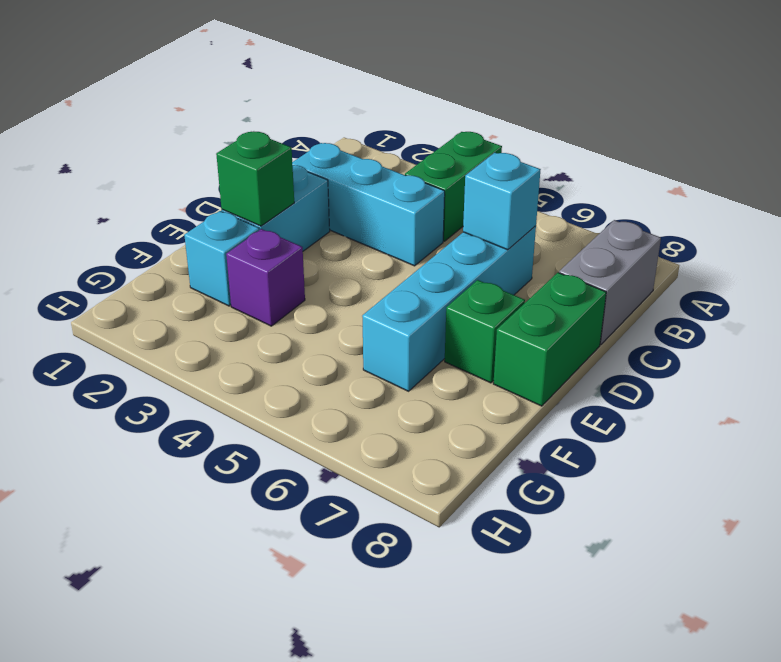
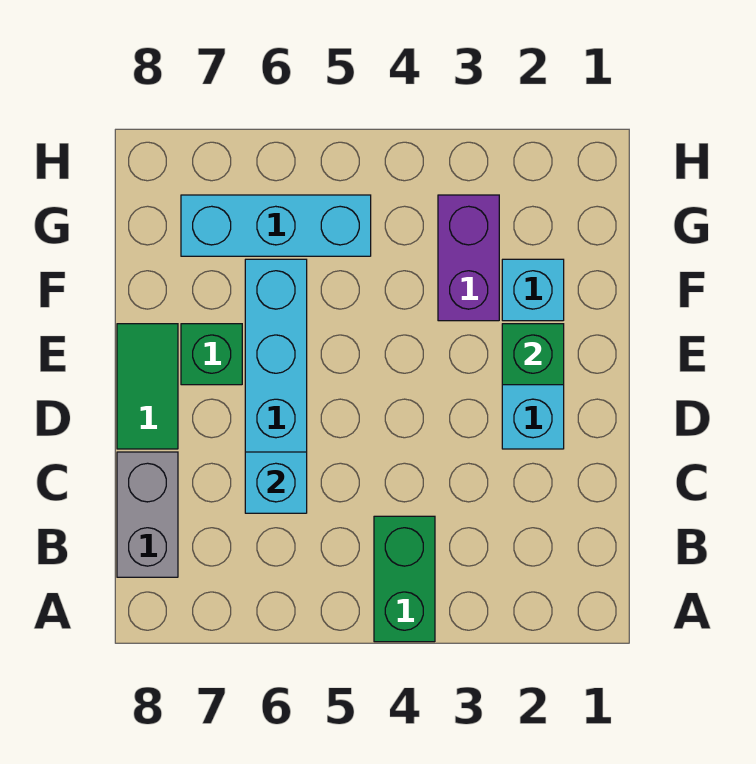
cyan 1x3 brick [292,143,445,266] -> cyan 1x3 brick moved to [181,195,371,256]
green 1x2 brick [493,273,606,406] -> green 1x2 tile [117,324,178,449]
purple 1x1 brick [226,229,305,326] -> purple 1x2 brick [438,195,499,321]

